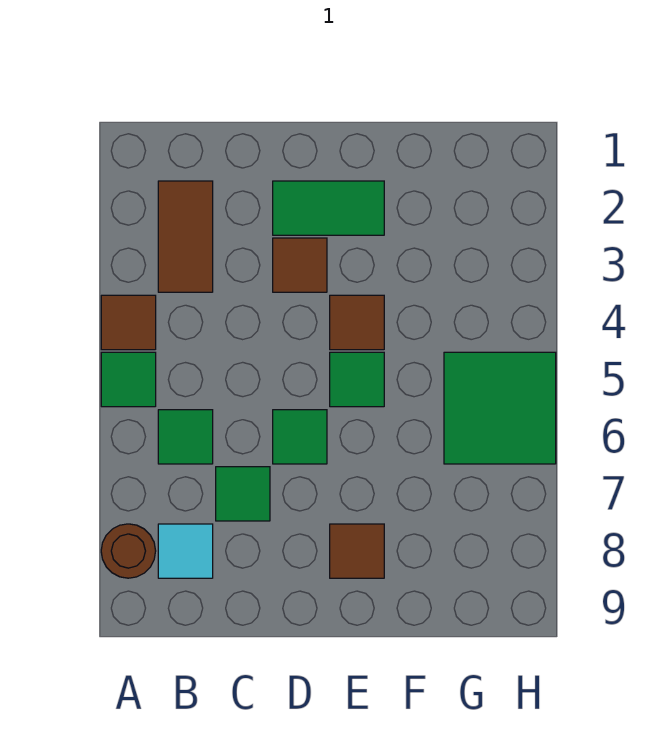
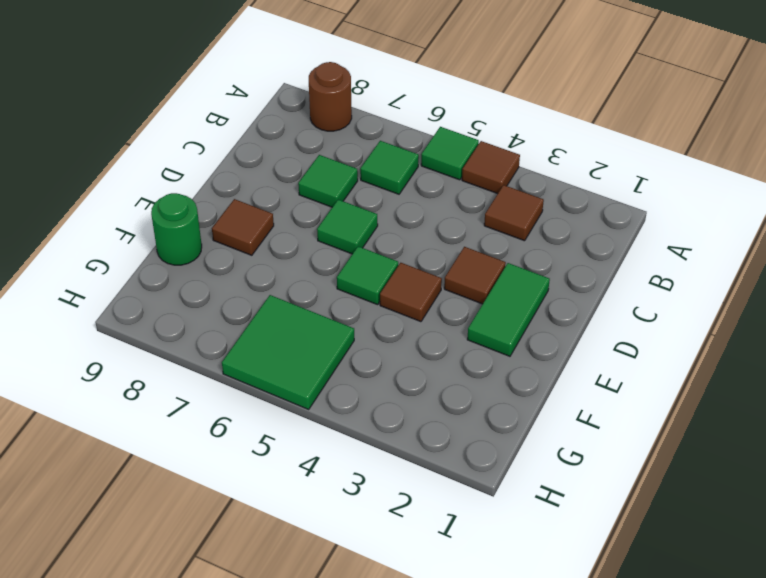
brown 1x2 tile [158,181,213,292] -> brown 1x1 tile [484,185,544,241]
cyan 1x1 tile [158,524,213,578] -> none
none -> green 1x1 round brick [151,193,202,265]

